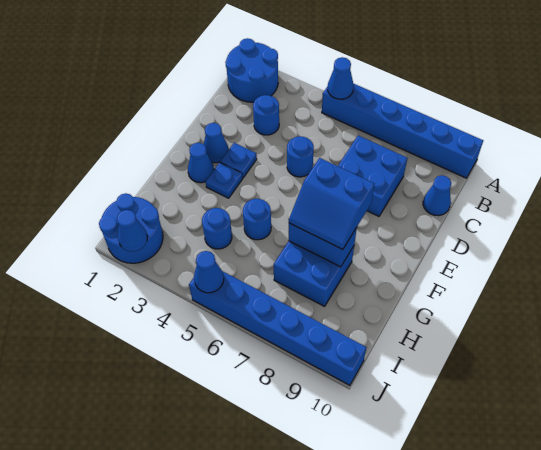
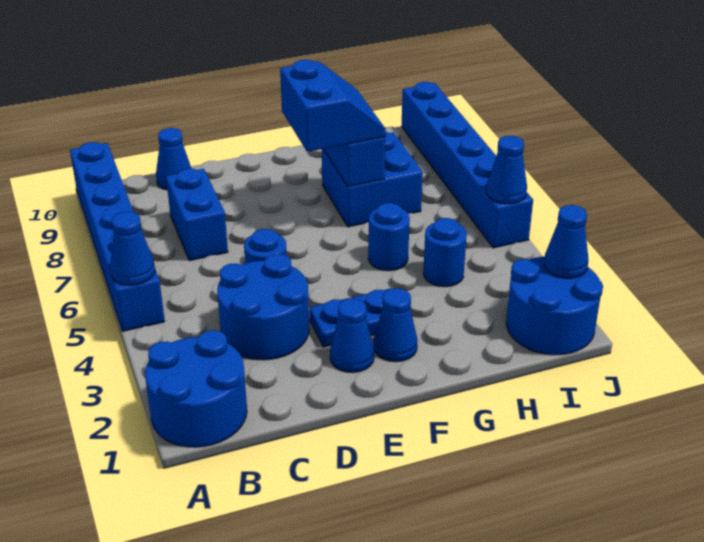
blue 1x1 round brick [253,95,279,135] -> blue 2x2 round brick [217,254,309,360]
blue 2x2 brick [338,135,407,216] -> blue 1x2 brick [166,169,228,261]

